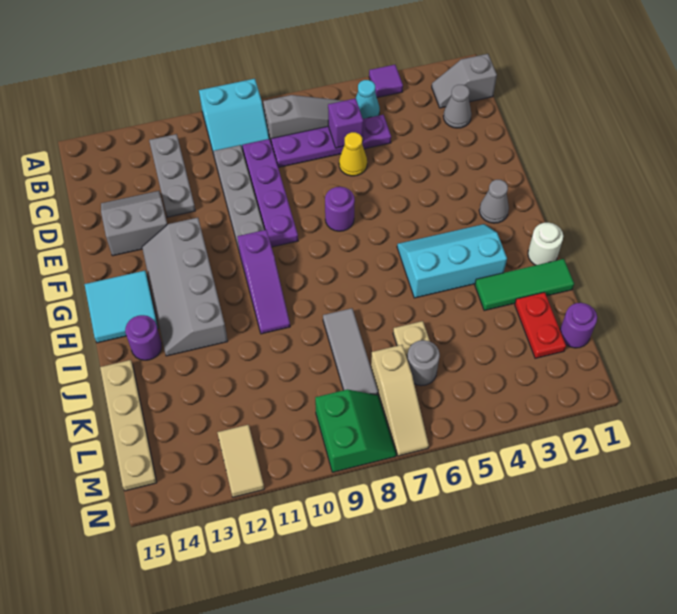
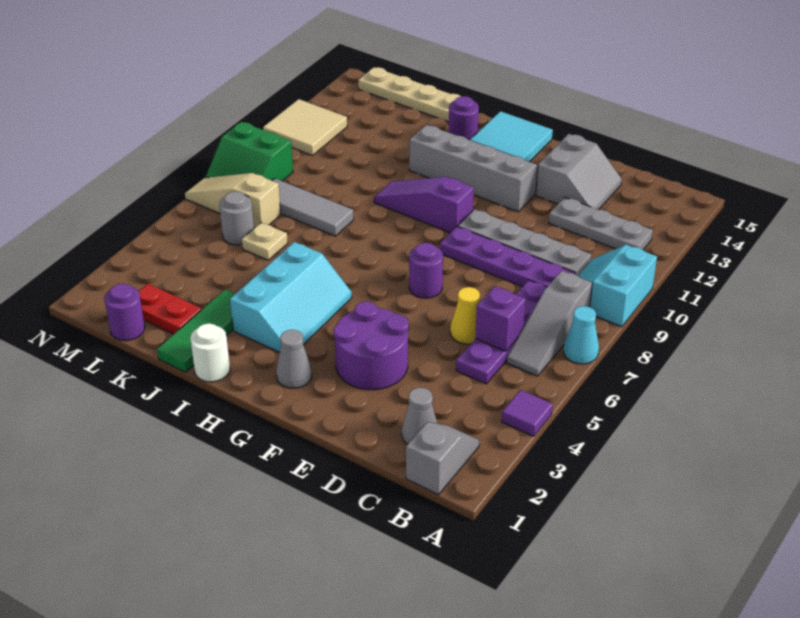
cyan 1x1 cone [356,80,380,119] -> cyan 1x1 cone moved to [563,306,599,364]
none -> purple 2x2 round brick [334,301,409,390]
tan 1x2 tile [217,425,264,497] -> tan 2x2 tile [263,99,347,156]

